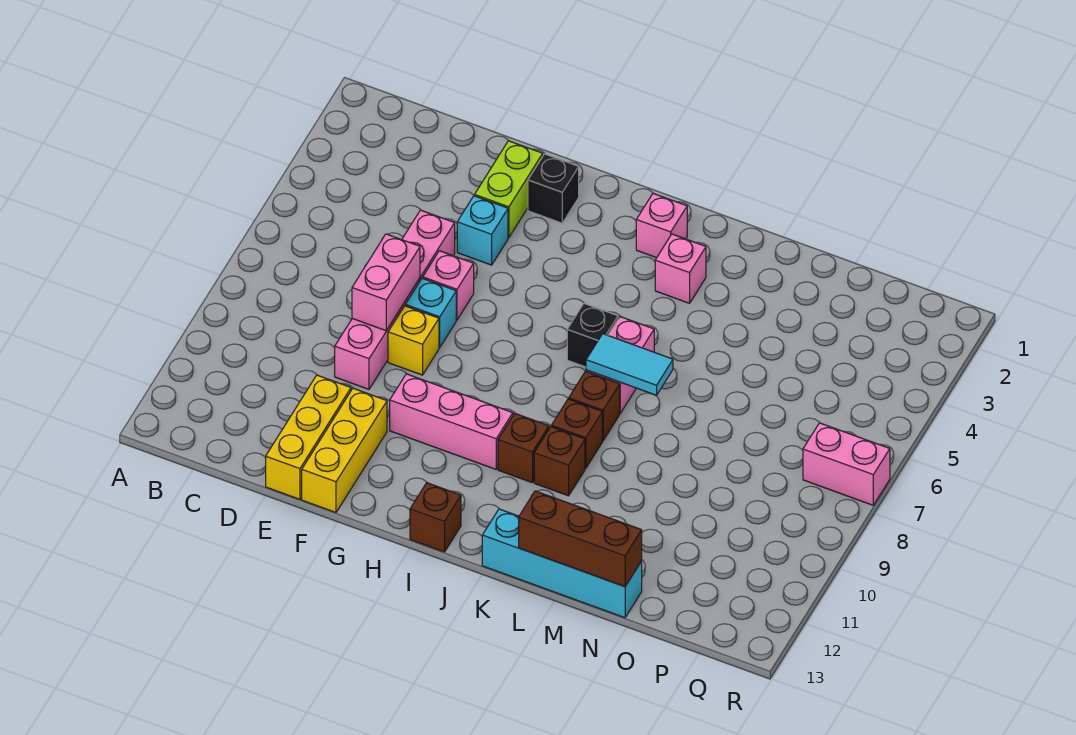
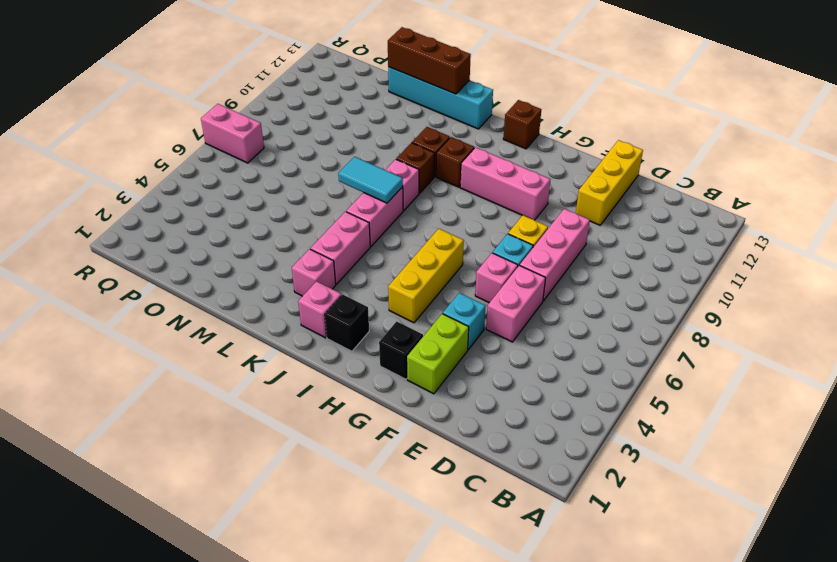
pink 1x2 brick [352,234,420,331] -> pink 1x2 brick moved to [310,212,370,284]
yellow 1x3 brick [302,388,387,512] -> yellow 1x3 brick moved to [388,229,464,323]
black 1x1 brick [567,304,618,367] -> black 1x1 brick moved to [325,294,369,351]
brown 1x1 brick [569,372,620,441] -> pink 1x1 brick [386,159,419,211]

